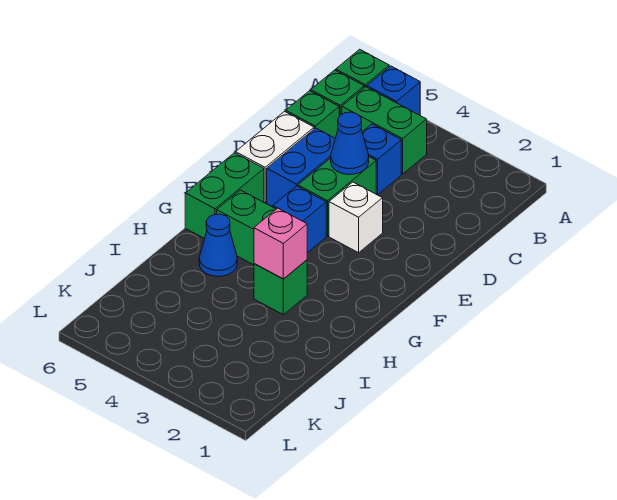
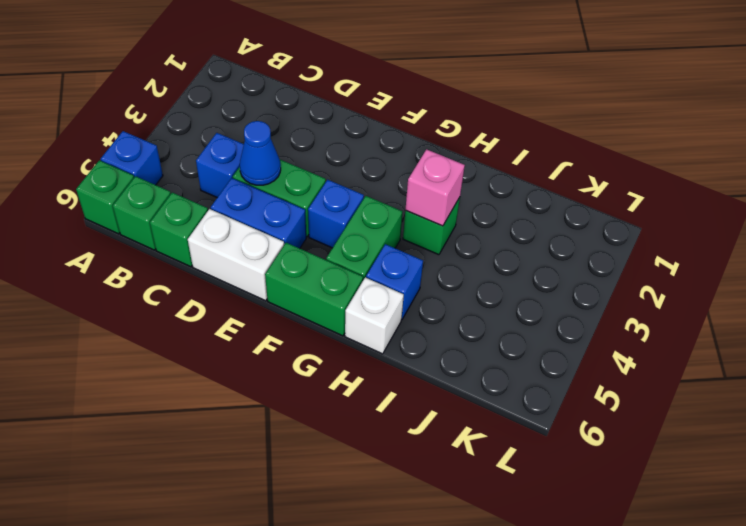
green 1x2 brick [342,87,427,174] -> none
white 1x1 brick [329,182,383,253] -> white 1x1 brick moved to [345,277,404,354]
blue 1x1 cone [199,214,237,276] -> blue 1x1 brick [366,244,423,319]

